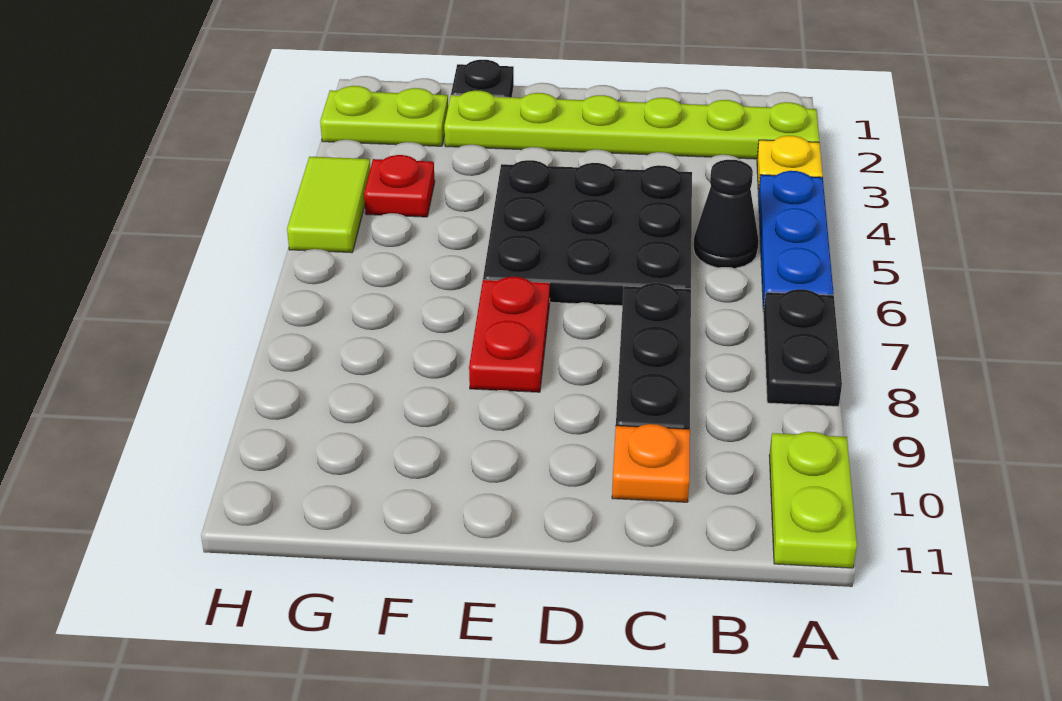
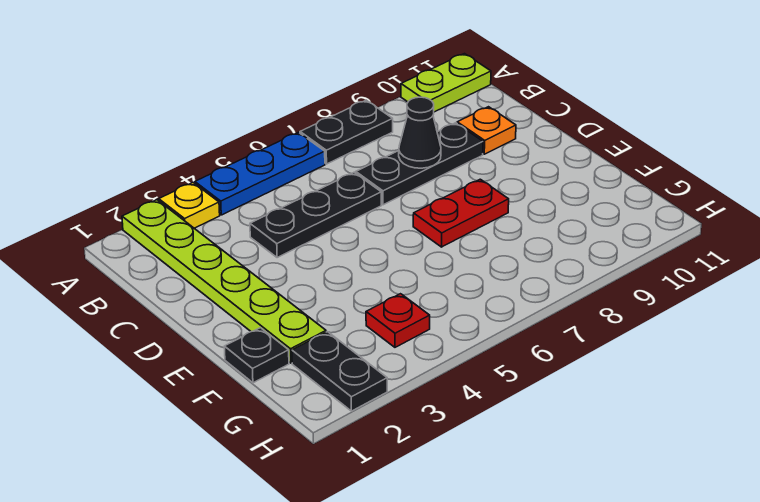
black 1x1 cone [693,160,759,268] -> black 1x1 cone moved to [399,97,441,168]
black 3x3 plate [483,160,692,306] -> black 1x3 plate [250,173,381,258]
lime 1x2 plate [320,86,448,146] -> black 1x2 plate [292,332,387,411]
lime 1x2 tile [287,157,370,253] -> none

